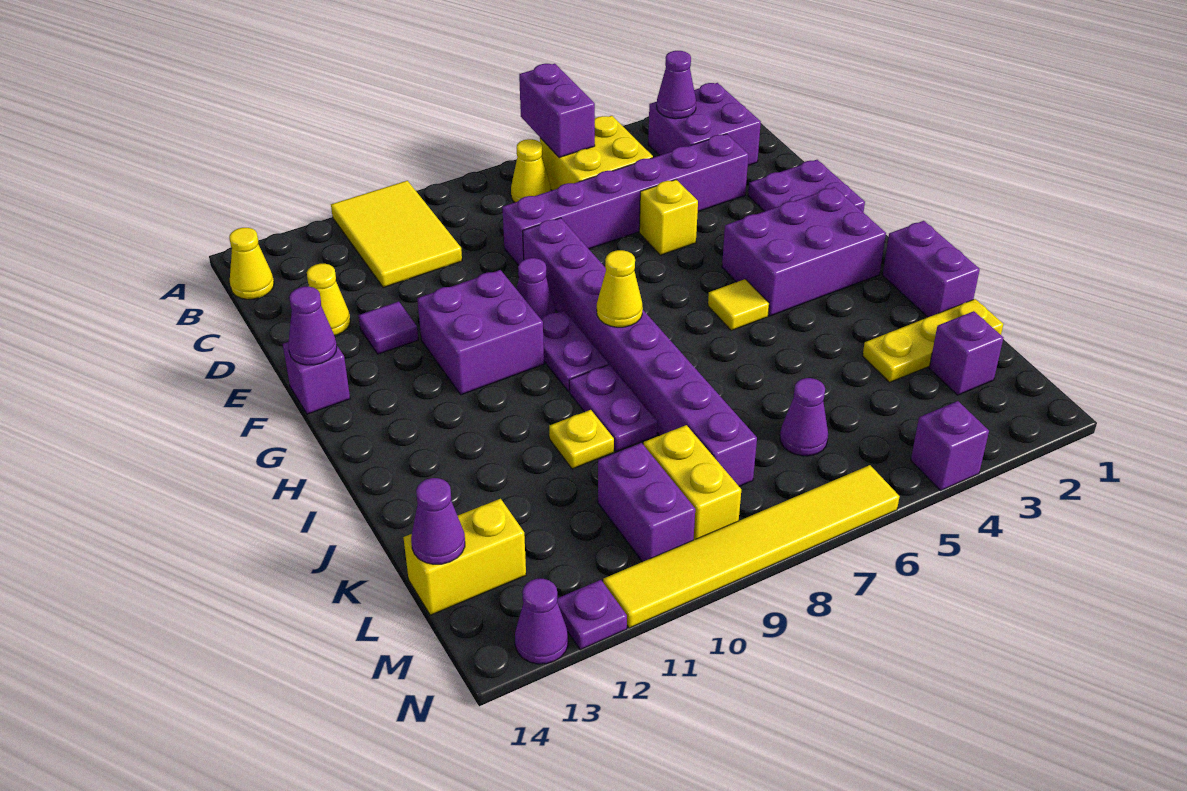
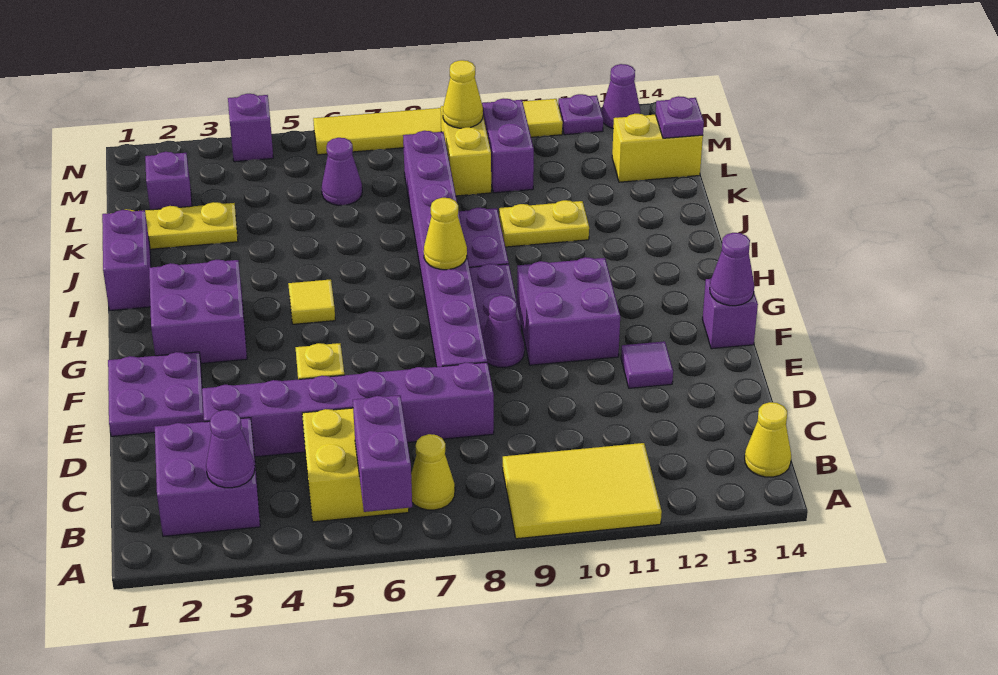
yellow 2x3 tile [331,181,462,288] -> yellow 2x3 tile turned to [503,443,662,539]
yellow 1x1 cone [307,264,350,336] -> yellow 1x1 cone moved to [443,60,483,128]
purple 2x3 brick [722,187,886,316] -> purple 2x2 brick [149,260,247,363]
yellow 1x1 plate [549,410,614,469] -> yellow 1x2 plate [499,200,589,247]
purple 1x1 cone [411,478,465,564] -> purple 1x1 plate [656,96,704,138]

